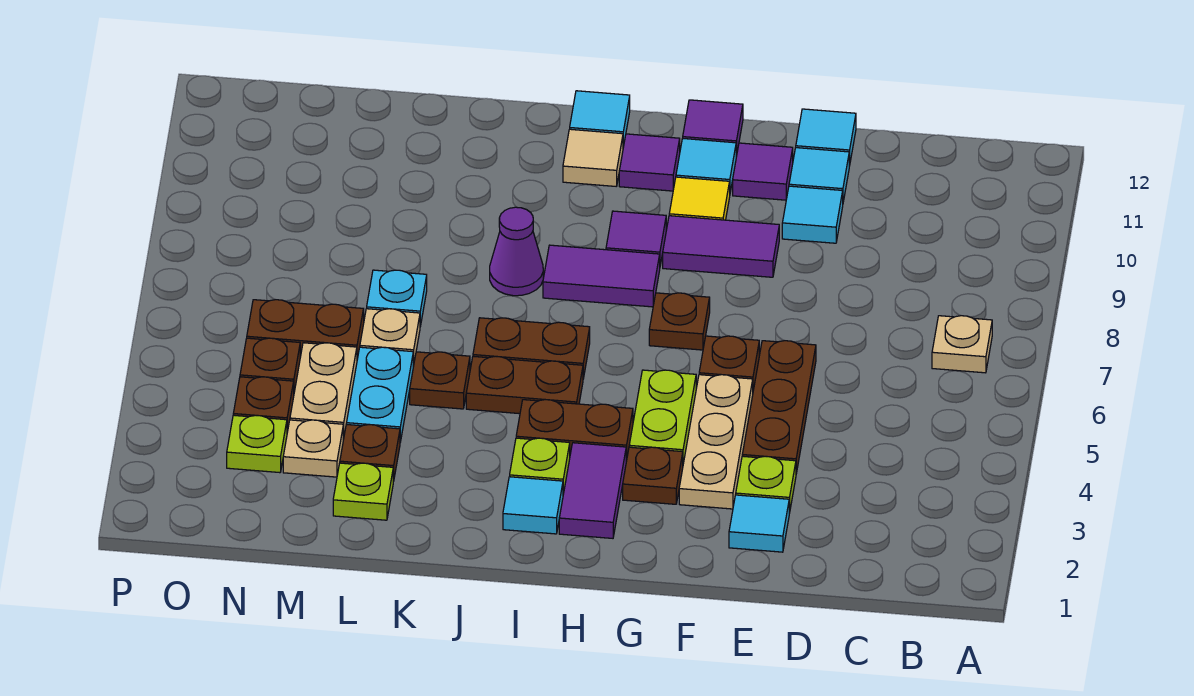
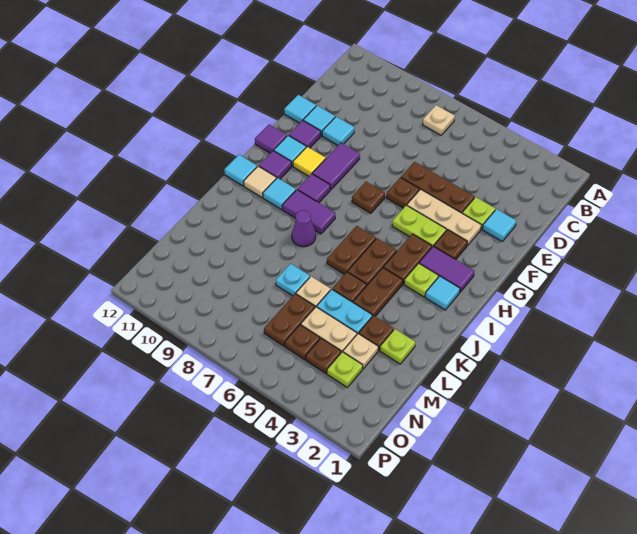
purple 1x2 tile [543,245,660,307] -> purple 1x2 tile turned to [282,190,335,234]
none -> cyan 1x1 tile [263,178,296,210]
none -> brown 1x2 plate [353,268,403,316]

